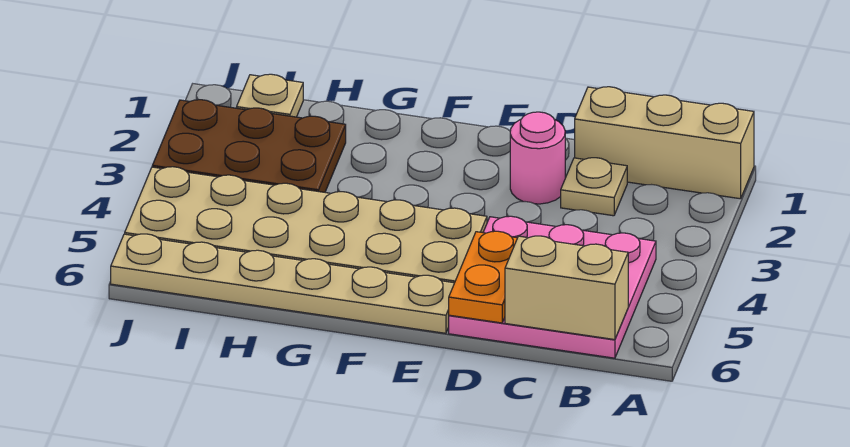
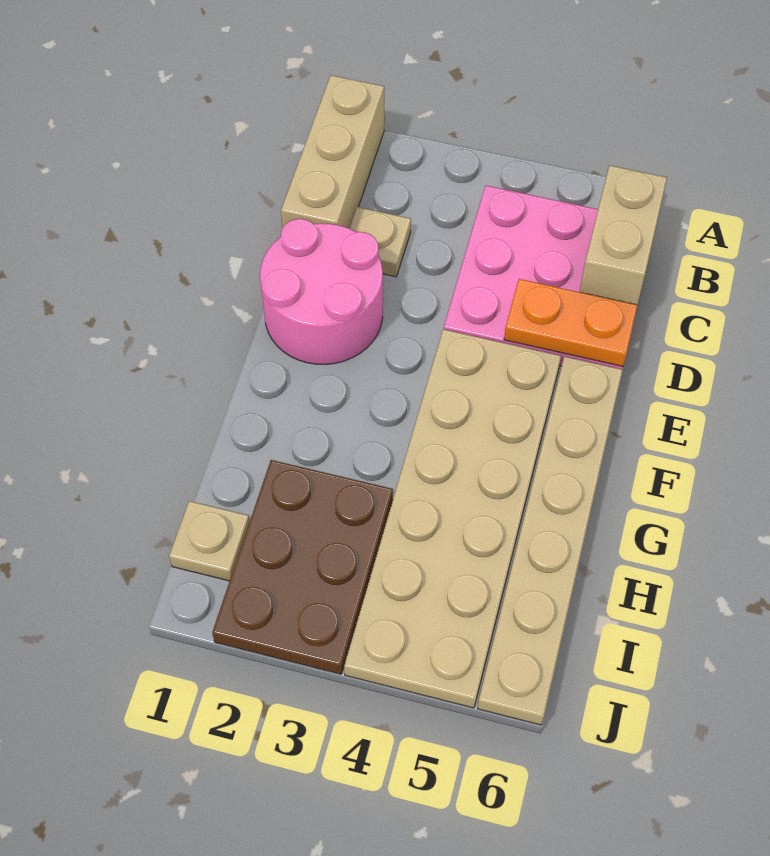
pink 1x1 round brick [510,112,565,204] -> pink 2x2 round brick [260,219,383,364]

